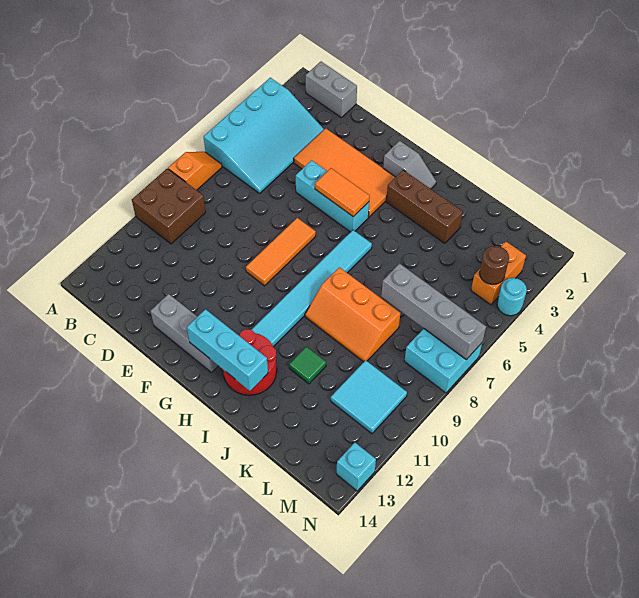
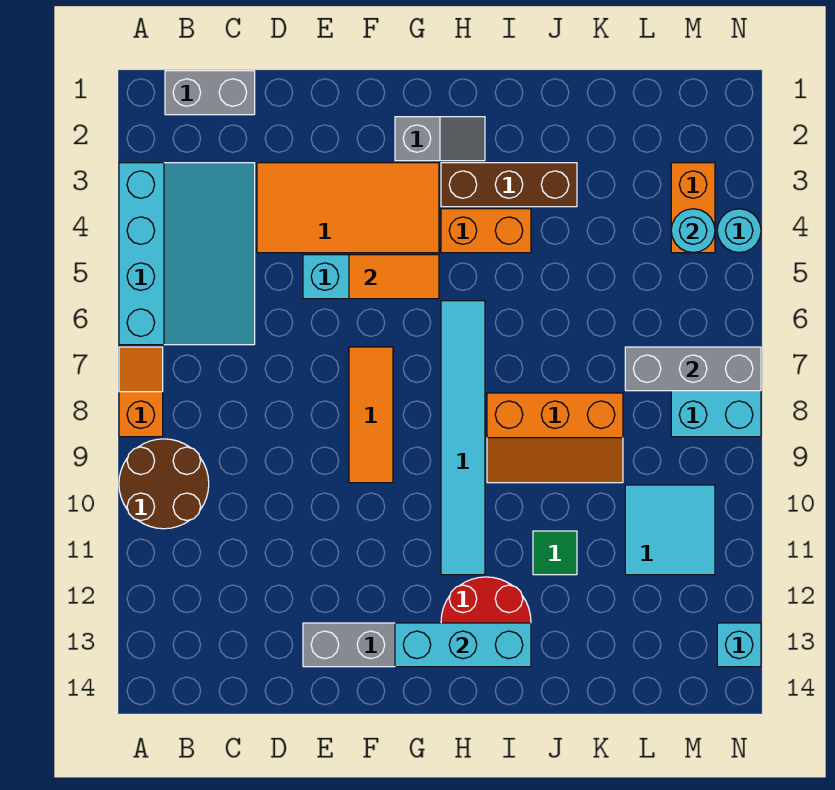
brown 2x2 brick [132,169,206,244] -> brown 2x2 round brick [119,439,209,529]
none -> orange 1x2 brick [441,209,531,253]
grey 1x4 brick [381,264,486,360] -> grey 1x3 brick [625,347,761,391]
brown 1x1 round brick [479,246,509,284] -> cyan 1x1 round brick [671,209,715,253]

